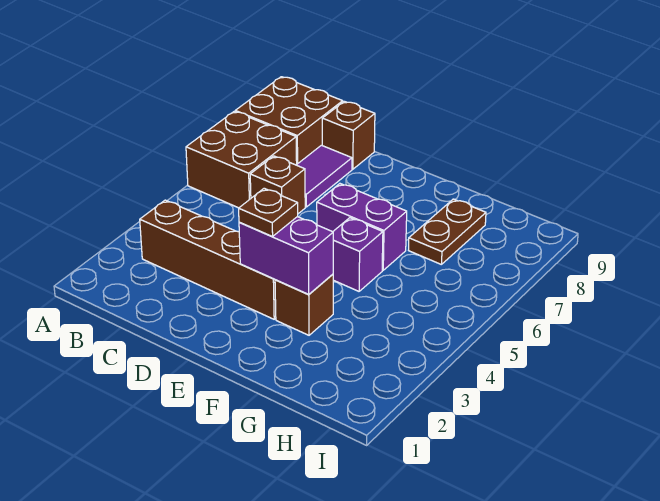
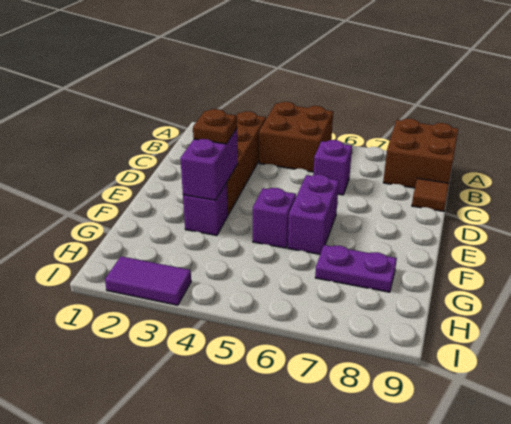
brown 2x2 brick [186,111,297,208] -> brown 2x2 brick moved to [259,102,333,172]
brown 1x1 brick [250,156,305,214] -> purple 1x1 brick [313,140,352,195]
purple 1x2 tile [297,145,352,207] -> purple 1x2 tile moved to [105,256,191,305]
brown 1x1 brick [322,101,375,169] -> brown 1x1 tile [412,178,449,211]
brown 1x1 brick [275,274,333,335] -> purple 1x1 brick [183,183,228,235]
brown 1x2 plate [409,199,486,264] -> purple 1x2 plate [315,245,397,292]

